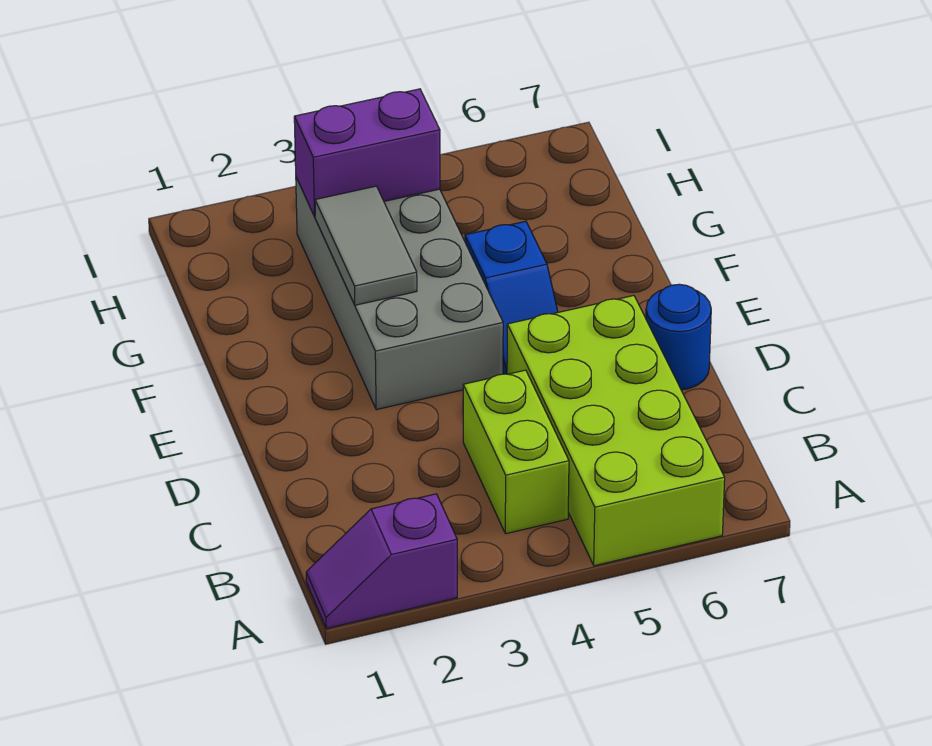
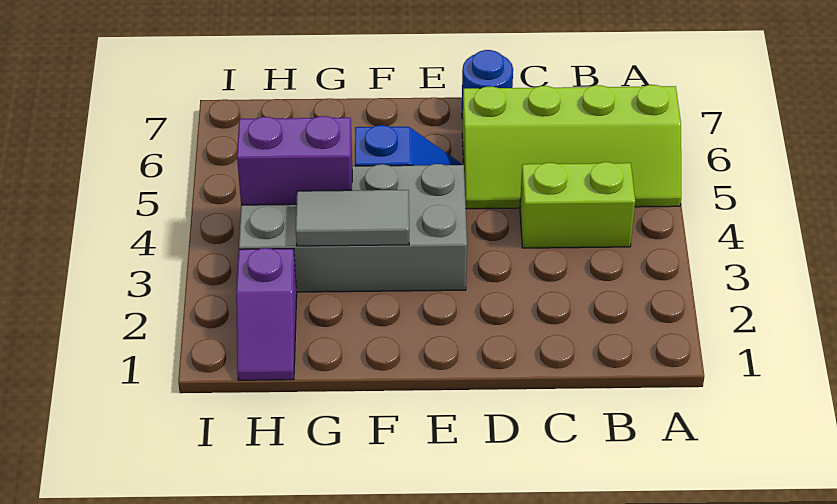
purple 1x2 slope [306,494,457,628] -> purple 1x2 slope moved to [236,248,297,380]
lime 2x4 brick [507,296,725,566] -> lime 2x4 slope [462,85,681,209]
purple 1x2 brick [294,89,440,216] -> purple 1x2 brick turned to [237,116,352,205]

